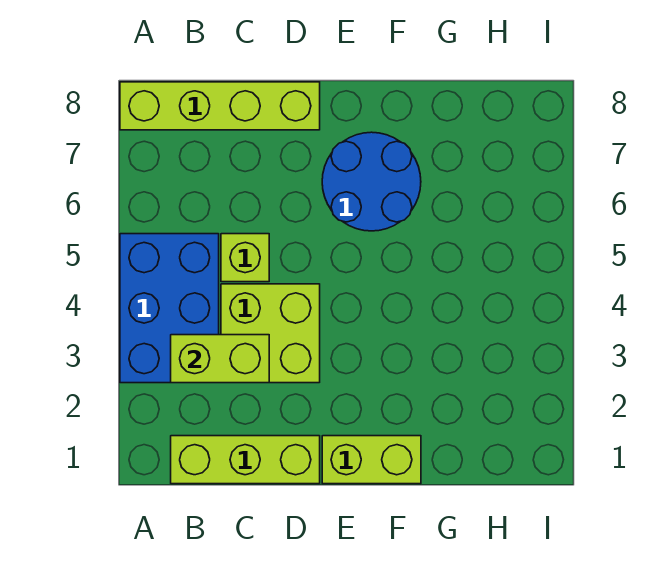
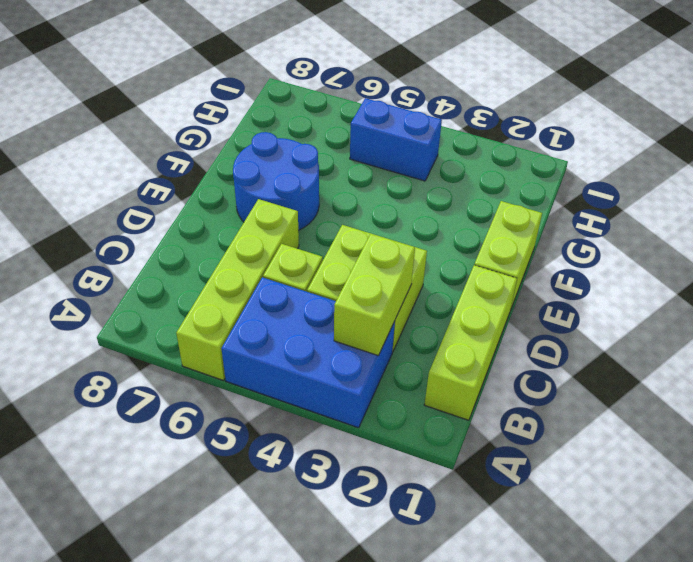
lime 1x4 brick [120,82,320,130] -> lime 1x4 brick moved to [176,199,299,380]
none -> blue 1x2 brick [350,98,442,181]

